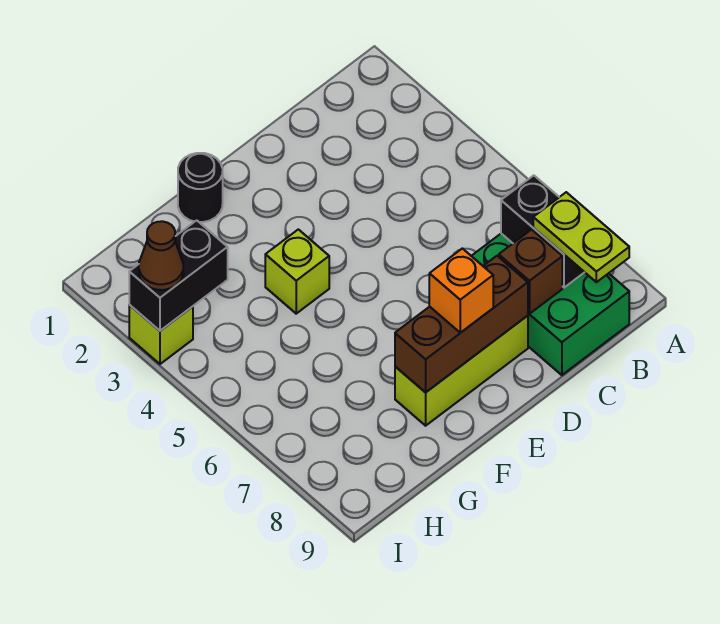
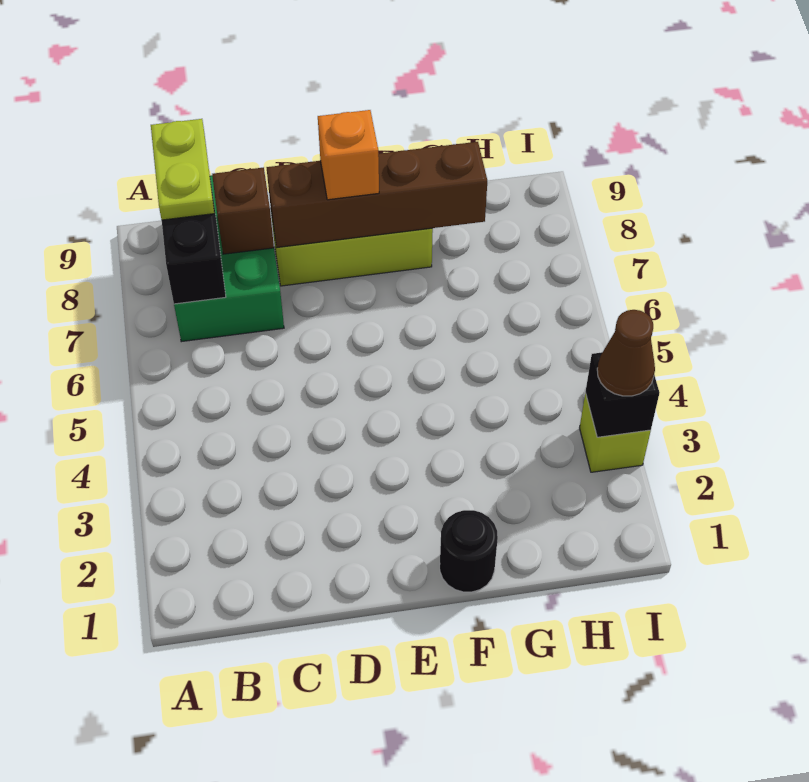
brown 1x3 brick [395,256,528,392] -> brown 1x4 brick [266,142,487,247]
lime 1x1 brick [265,229,329,314] -> none
black 1x2 brick [129,220,228,331] -> black 1x1 brick [585,352,659,437]

